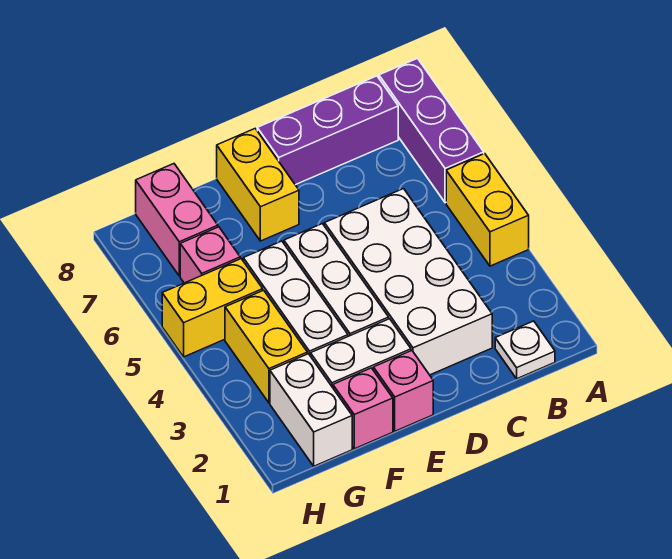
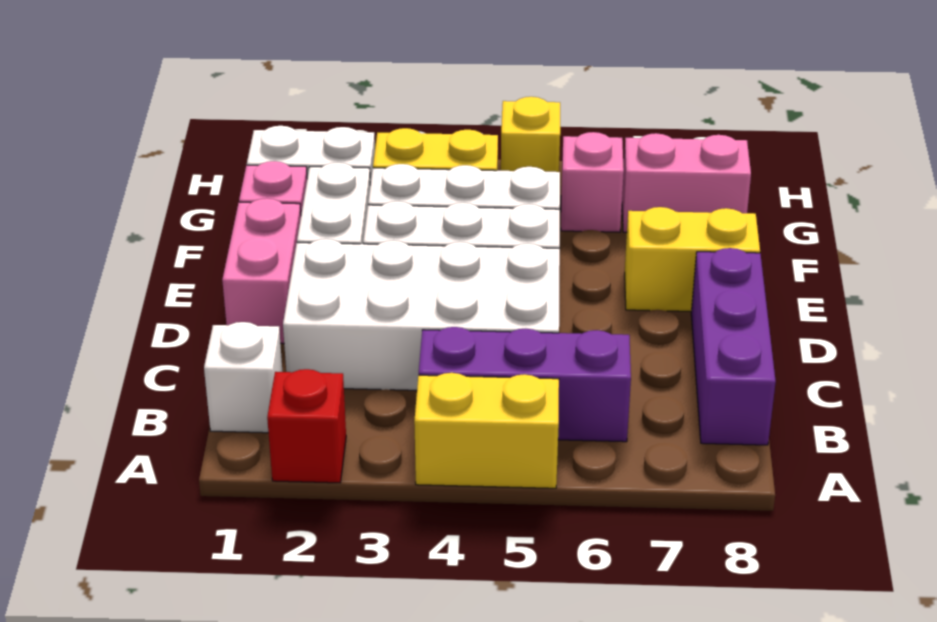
none -> red 1x1 brick [267,369,346,483]
purple 1x3 brick [379,58,484,203] -> purple 1x3 brick moved to [419,327,631,442]
white 1x1 plate [495,321,555,379] -> white 1x1 brick [204,322,282,433]
pink 1x1 brick [373,351,433,431] -> pink 1x2 brick [222,198,301,344]
yellow 1x2 brick [162,259,263,357] -> yellow 1x1 brick [501,97,560,172]

